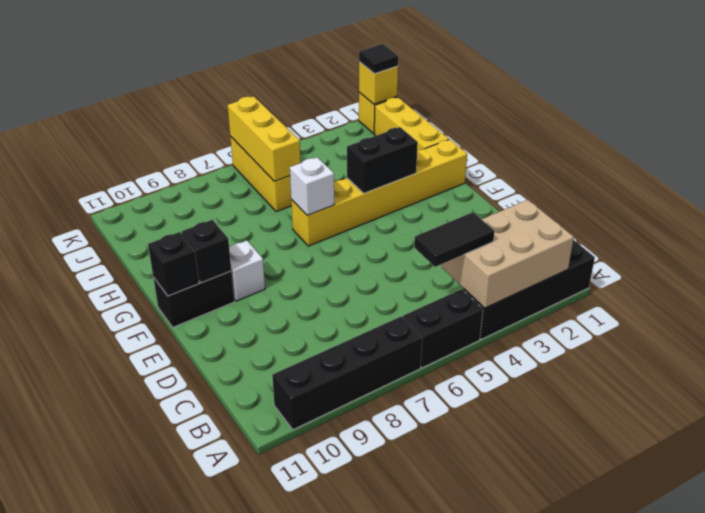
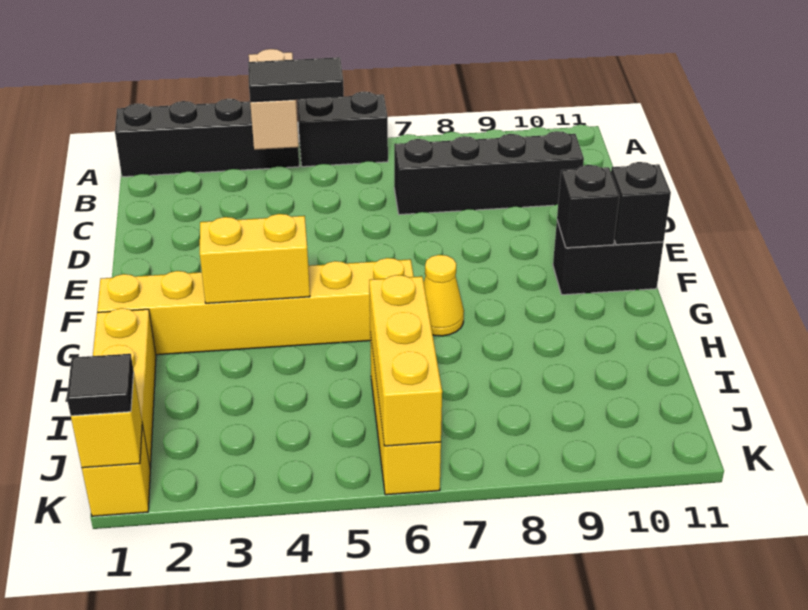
tan 2x3 brick [442,200,574,308] -> tan 1x2 brick [249,49,299,150]
black 1x4 brick [272,316,422,430] -> black 1x4 brick moved to [394,131,584,215]
white 1x1 brick [229,241,265,301] -> none
black 1x2 brick [347,127,418,193] -> yellow 1x2 brick [200,214,310,303]
white 1x1 brick [290,157,334,215] -> none
none -> yellow 1x1 cone [424,255,464,336]

